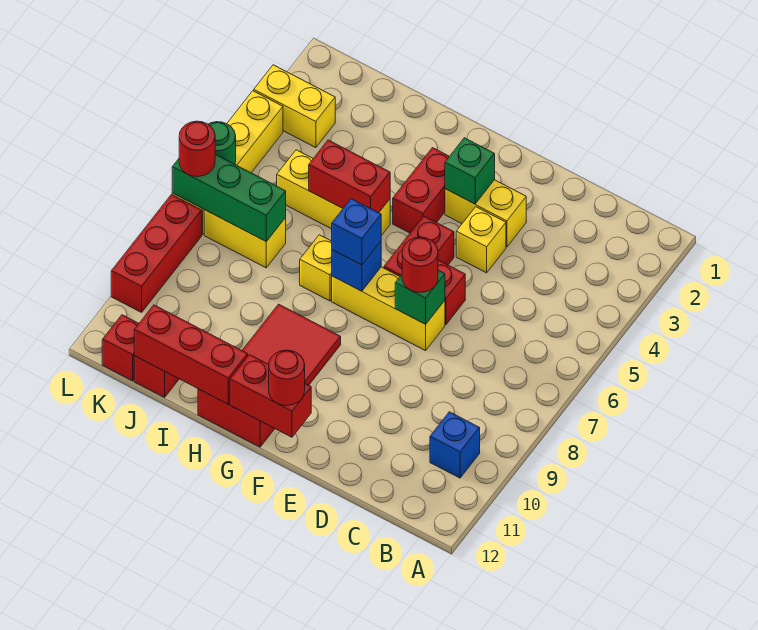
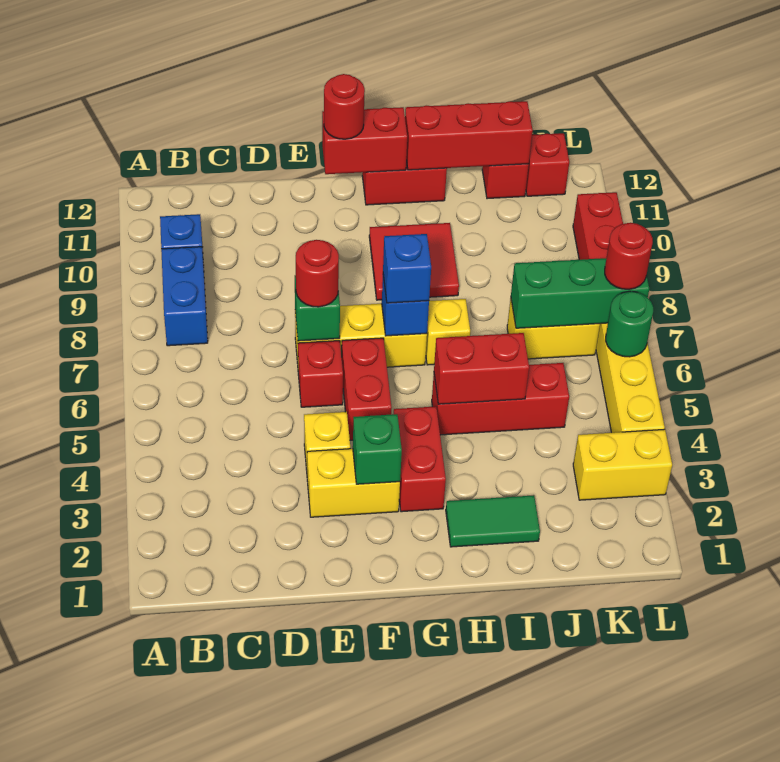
none -> blue 1x2 brick [161,247,208,346]
none -> green 1x2 tile [446,495,540,547]
yellow 1x3 brick [277,150,390,236] -> red 1x3 brick [432,363,569,435]

